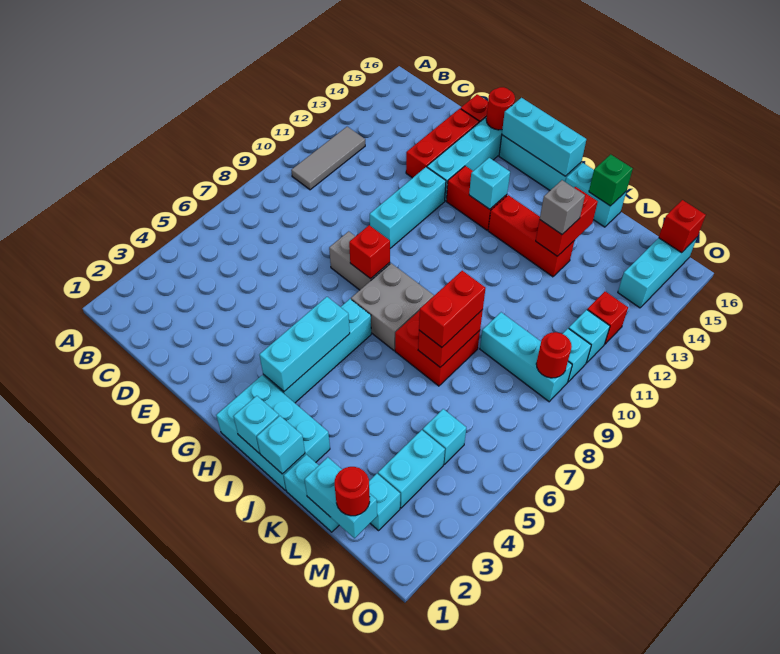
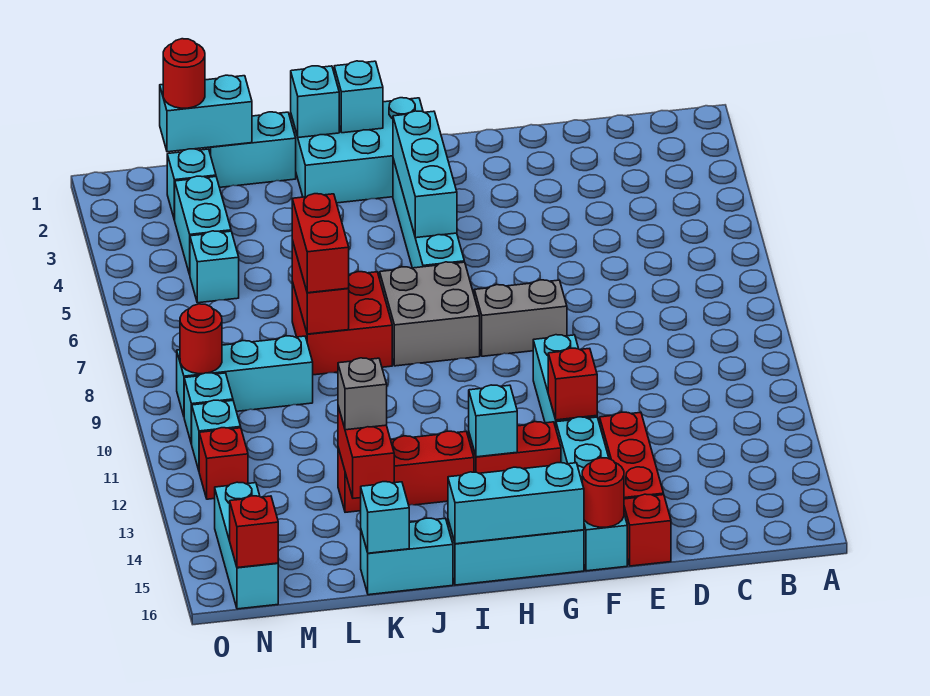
grey 1x3 tile [291,127,365,190] -> none
red 1x1 brick [349,225,390,279] -> red 1x1 brick moved to [548,348,597,420]
green 1x1 brick [589,154,633,206] -> cyan 1x1 brick [361,482,409,553]

